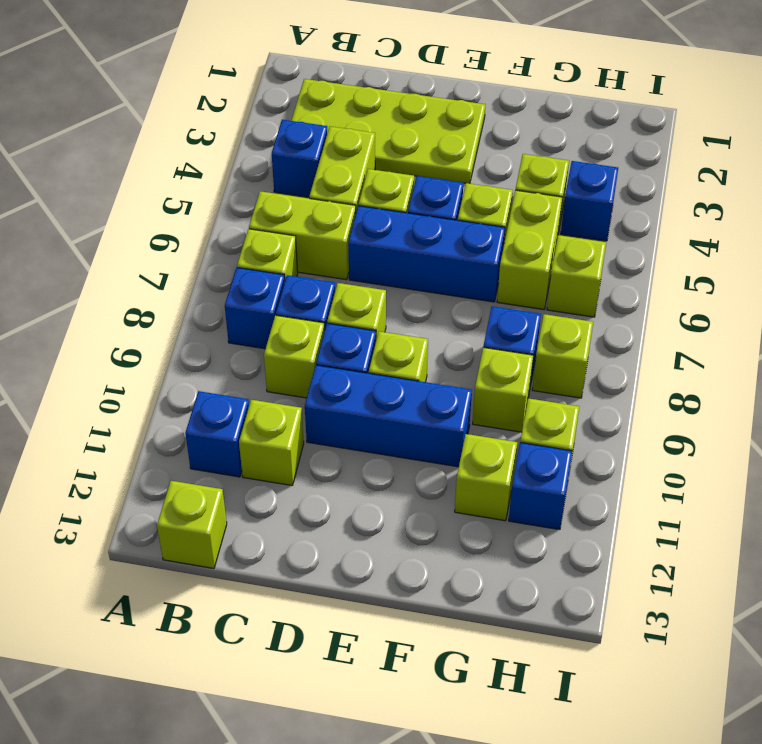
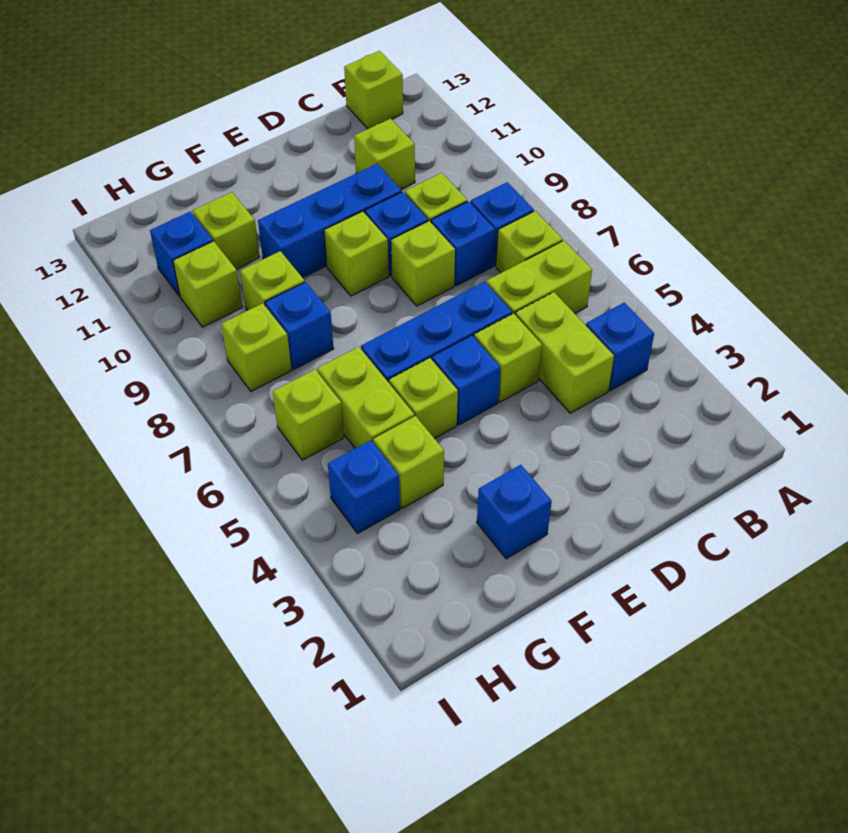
lime 2x4 plate [291,79,485,184] -> none
blue 1x1 brick [185,391,249,477] -> blue 1x1 brick moved to [477,465,552,559]

